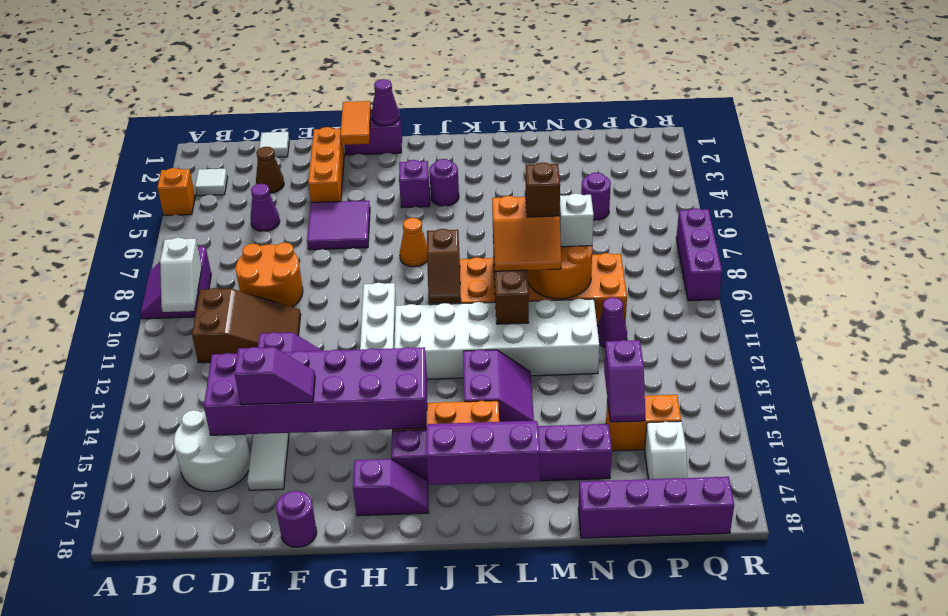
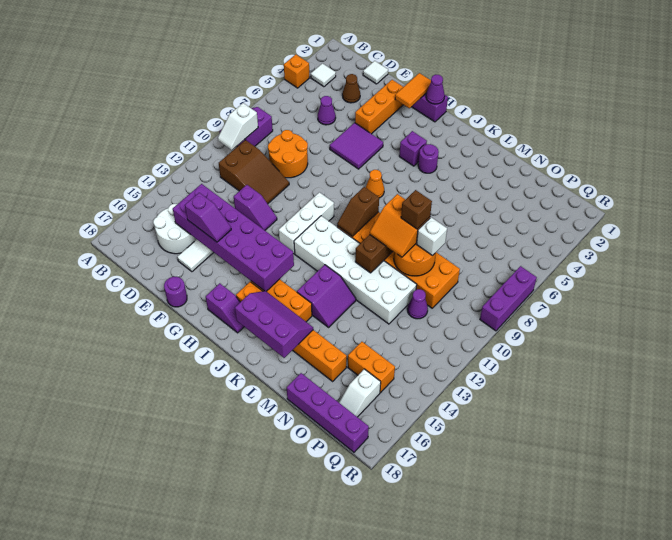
purple 1x6 brick [391,424,612,481] -> orange 1x6 brick [236,282,347,381]
purple 1x1 round brick [581,172,611,220] -> none
purple 1x2 slope [604,340,645,422] -> none

